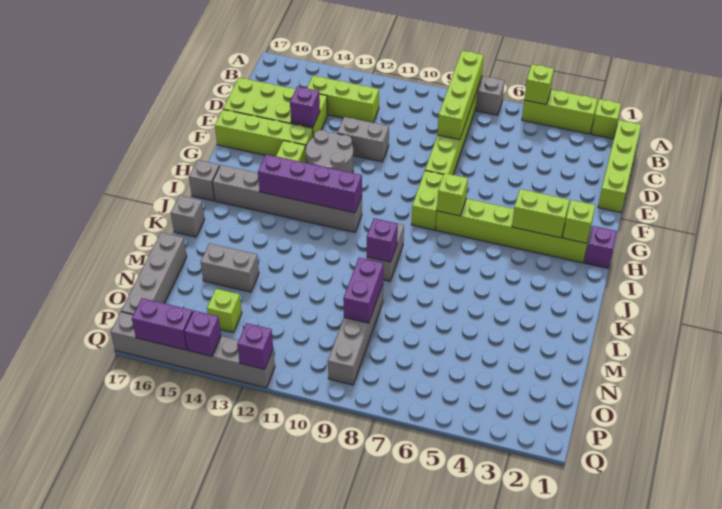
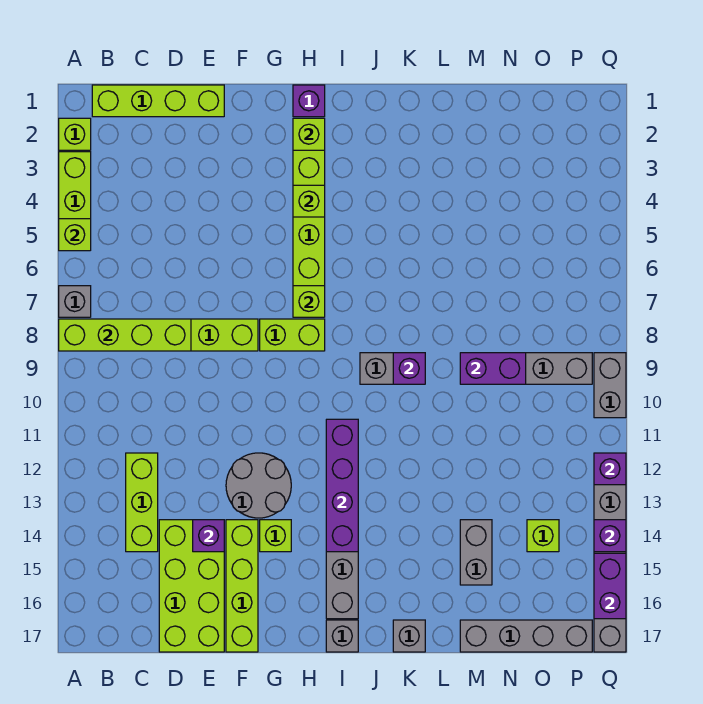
grey 1x2 brick [337,117,389,162] -> grey 1x2 brick moved to [594,353,626,418]
lime 1x2 brick [512,189,569,238] -> lime 1x1 brick [293,185,325,217]

